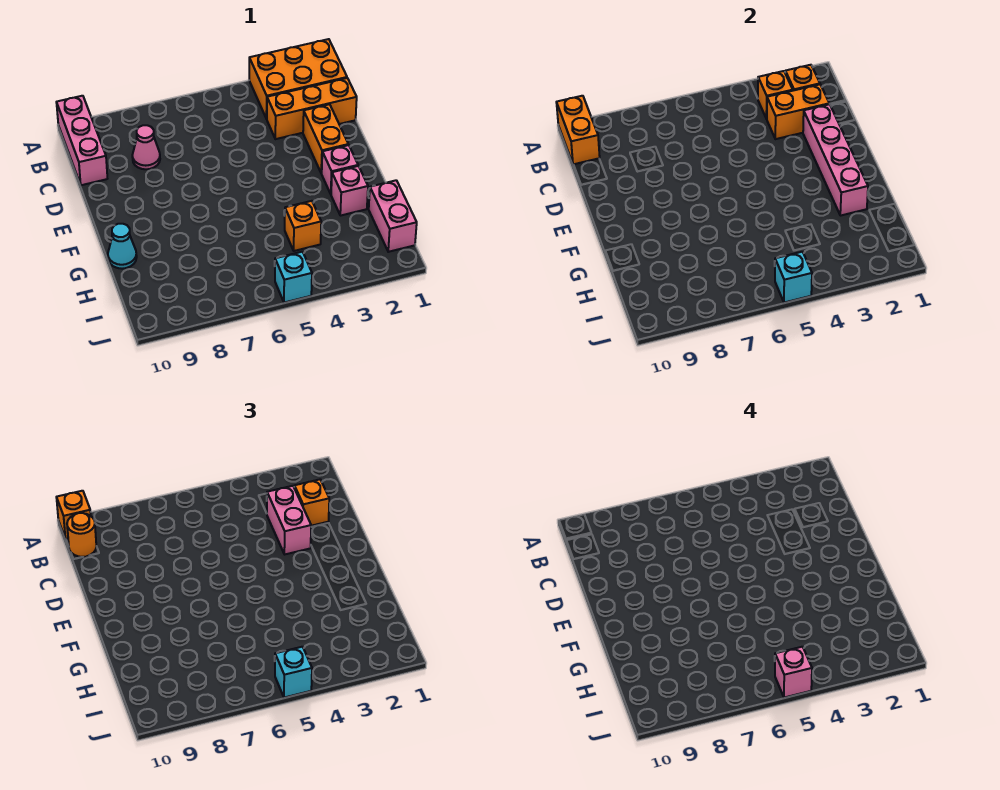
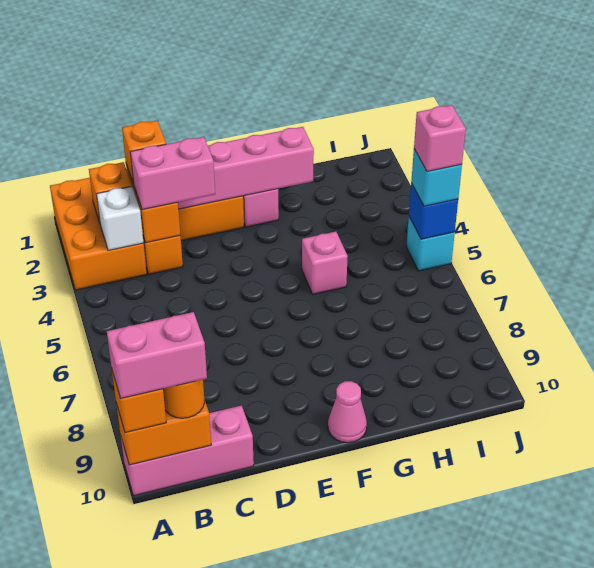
orange 1x1 brick [758,71,793,119] -> white 1x1 brick [96,187,144,251]
pink 1x1 cone [132,125,160,169] -> pink 1x1 cone moved to [328,381,367,443]
pink 1x1 brick [331,166,368,216] -> pink 1x1 brick moved to [302,232,348,294]
cyan 1x1 cone [108,224,137,269] -> none
pink 1x2 brick [369,180,417,252] -> pink 1x2 brick moved to [107,312,207,398]
orange 1x1 brick [285,201,321,251] -> none
cyan 1x1 brick [775,252,812,303] -> blue 1x1 brick [409,183,458,239]

